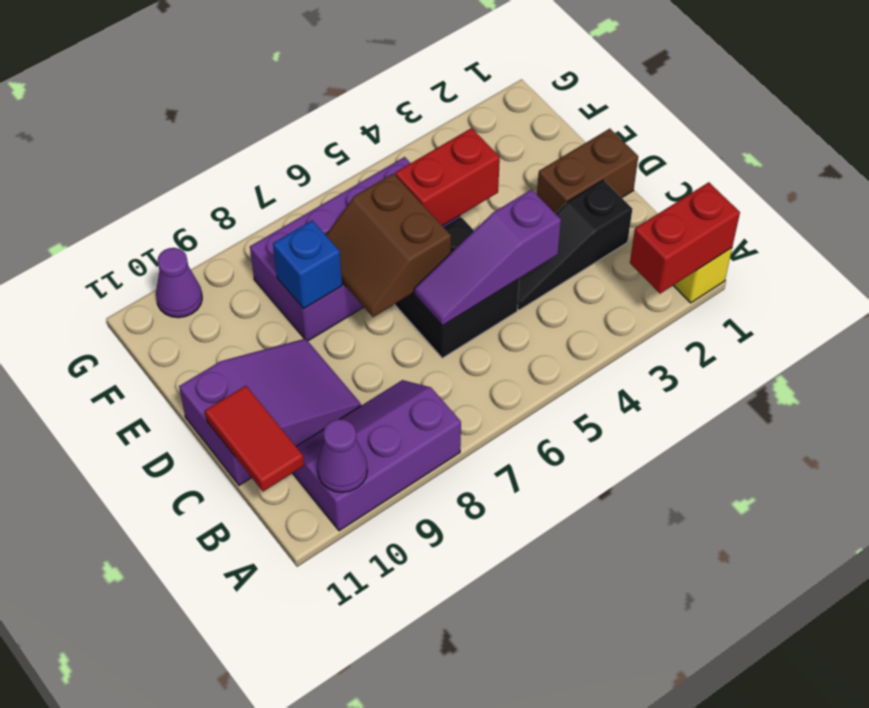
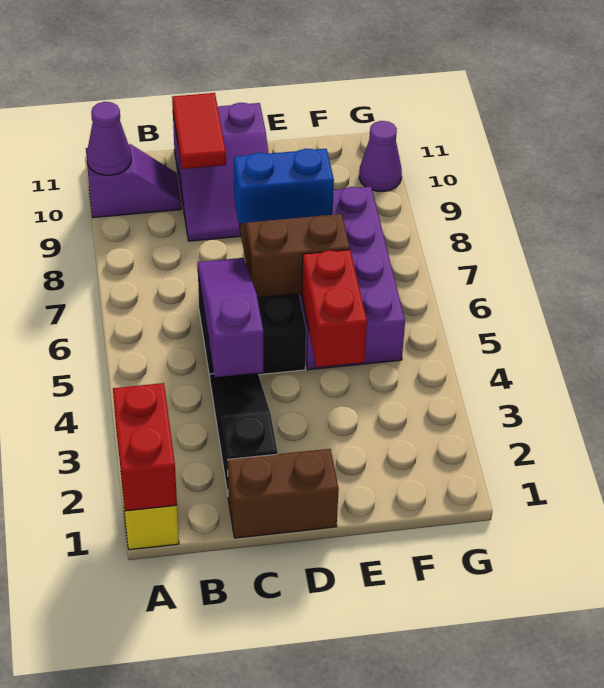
purple 2x3 slope [293,380,461,531] -> purple 1x2 slope [86,144,181,218]
red 1x2 tile [205,386,304,491] -> red 1x2 tile turned to [172,93,226,169]
brown 1x2 brick [537,129,638,213] -> brown 1x2 brick turned to [228,449,339,538]
blue 1x1 brick [273,220,342,309] -> blue 1x2 brick [234,149,334,228]

